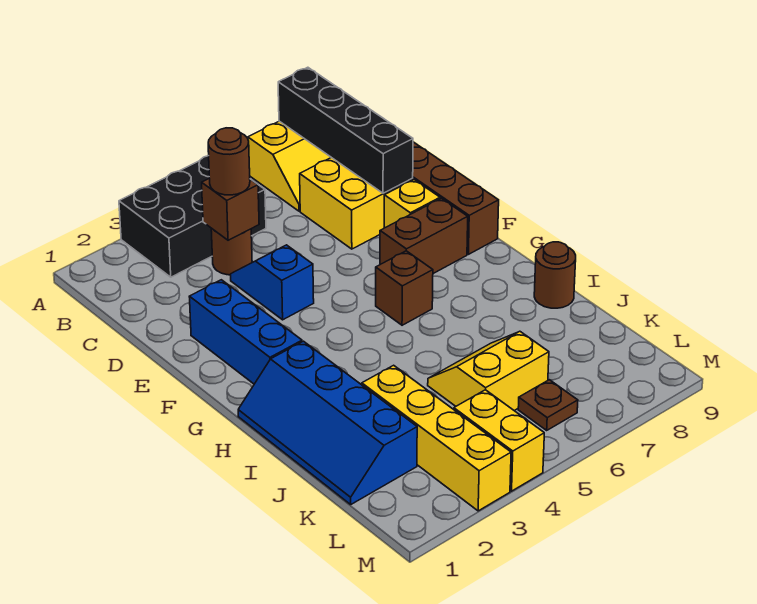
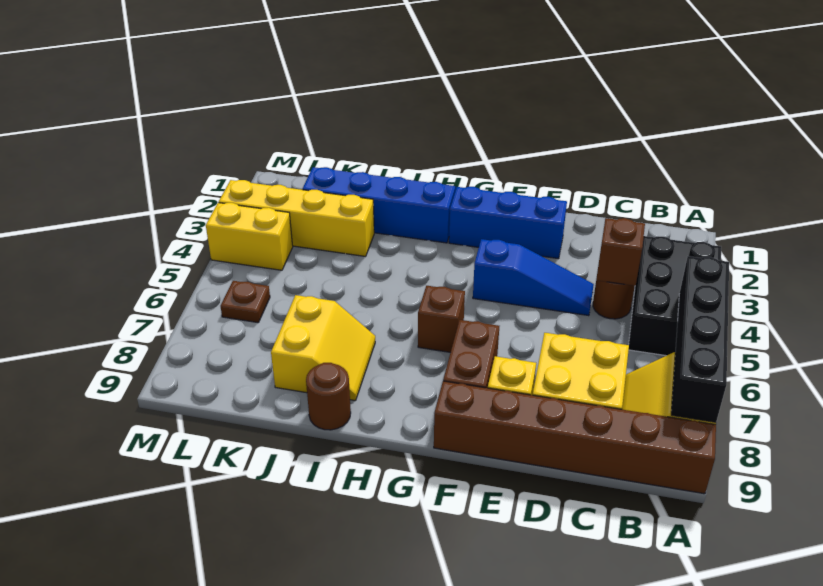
black 1x4 brick [278,67,413,193] -> black 1x4 brick turned to [671,256,729,422]
brown 1x1 round brick [208,128,250,195] -> none
blue 1x2 slope [231,245,314,320] -> blue 1x3 slope [473,239,594,316]
yellow 2x2 slope [428,331,549,410] -> yellow 2x2 slope moved to [271,295,375,401]

